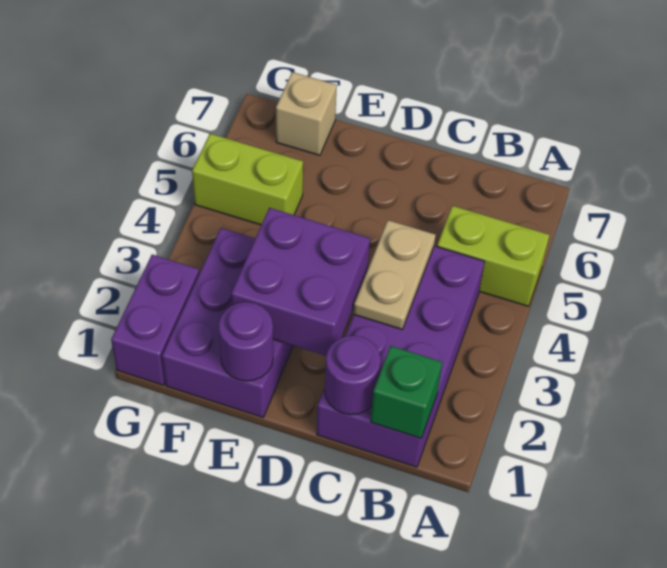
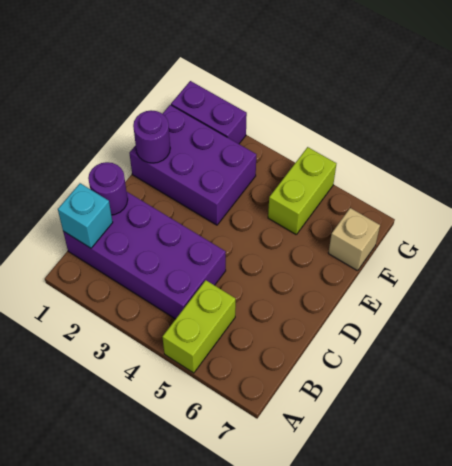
green 1x1 brick [371,346,442,438] -> cyan 1x1 brick [58,183,113,248]
tan 1x2 plate [354,220,436,329] -> none
purple 2x2 brick [231,208,370,356] -> none

